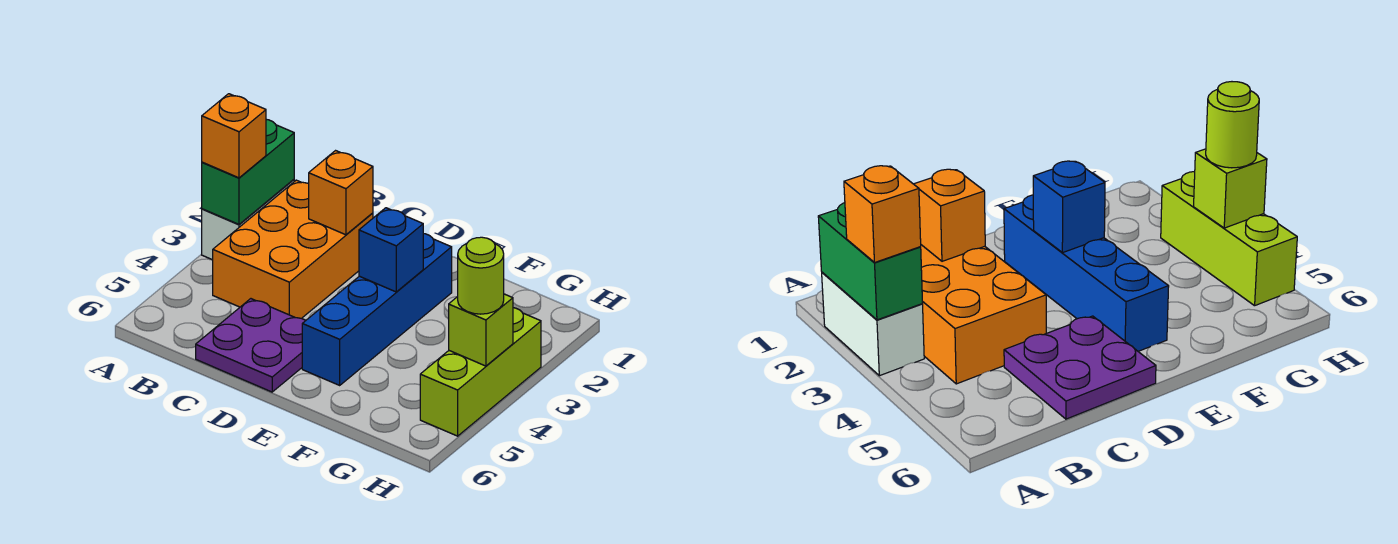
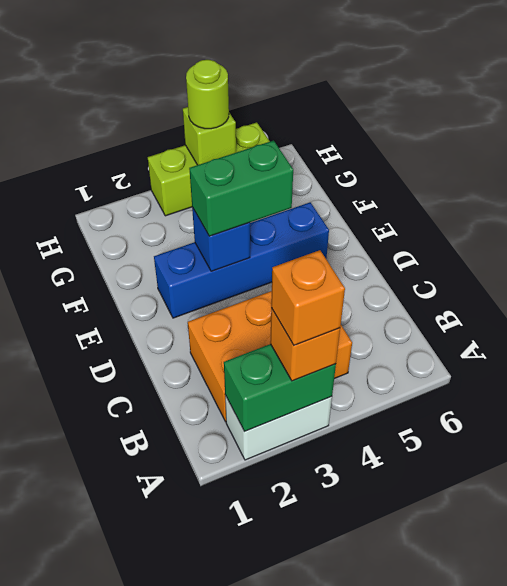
orange 1x1 brick [309,151,373,235] -> orange 1x1 brick moved to [271,250,345,345]
purple 2x2 plate [196,299,306,392] -> none
none -> green 1x2 brick [189,140,293,236]

